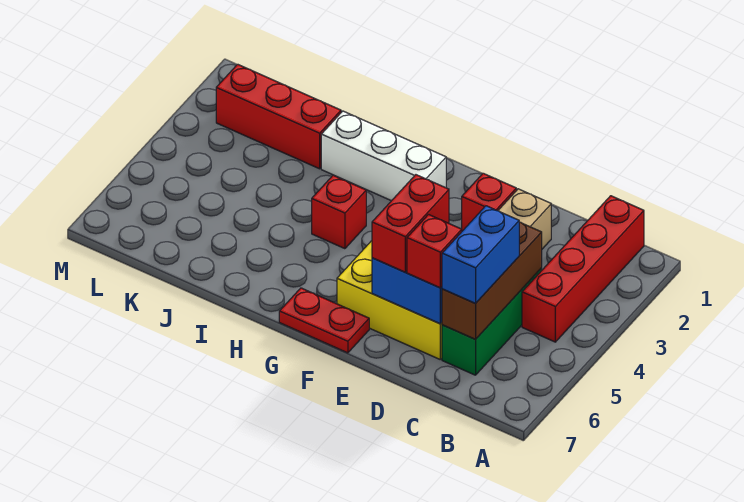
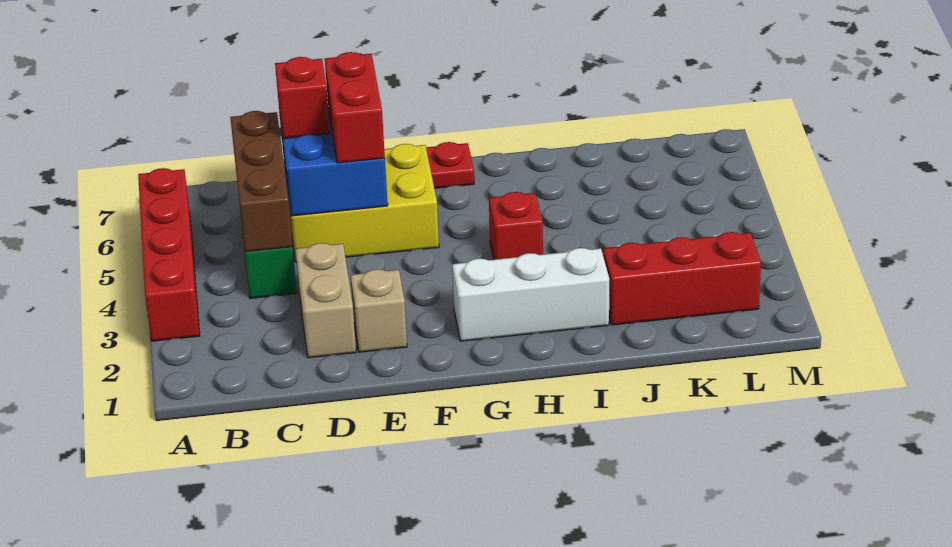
red 1x4 brick [522,196,644,342] -> red 1x4 brick moved to [138,168,200,341]
blue 1x2 brick [442,206,519,304] -> none
red 1x1 brick [462,173,516,231] -> tan 1x1 brick [351,269,407,352]

